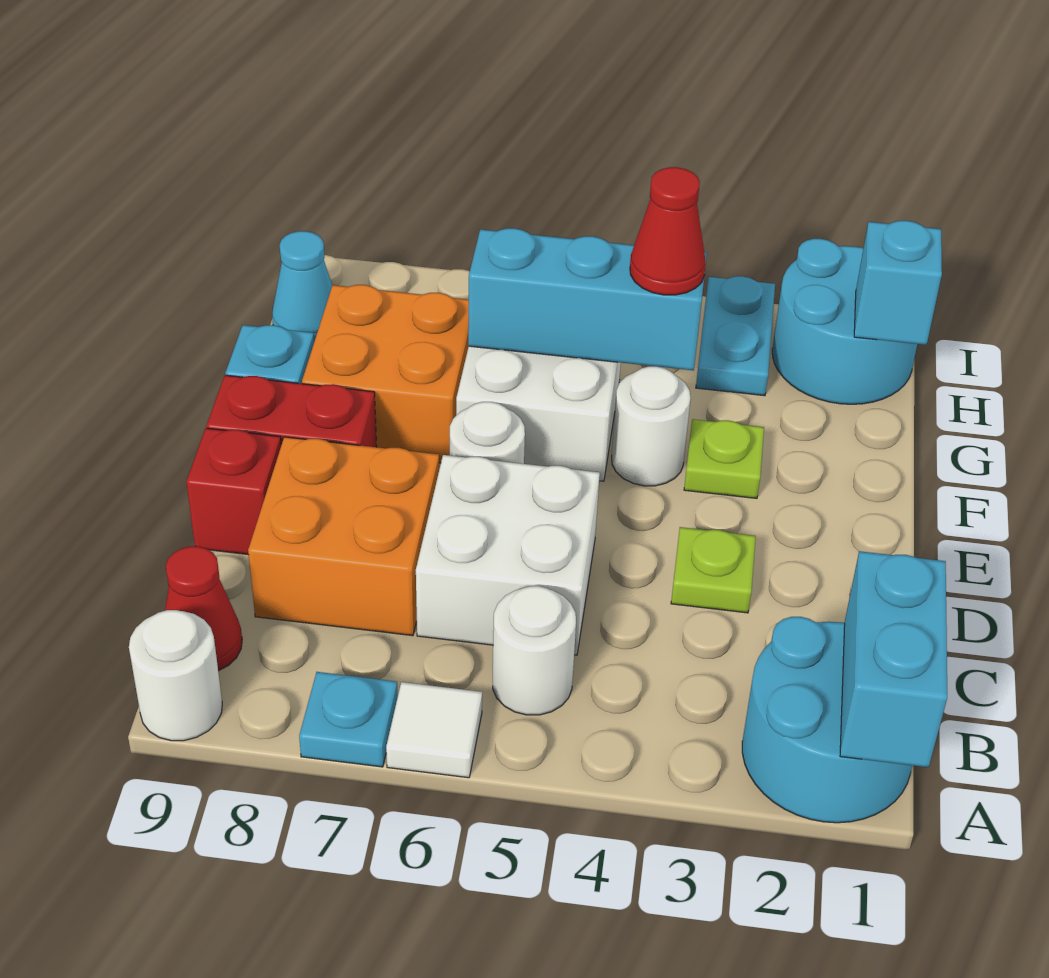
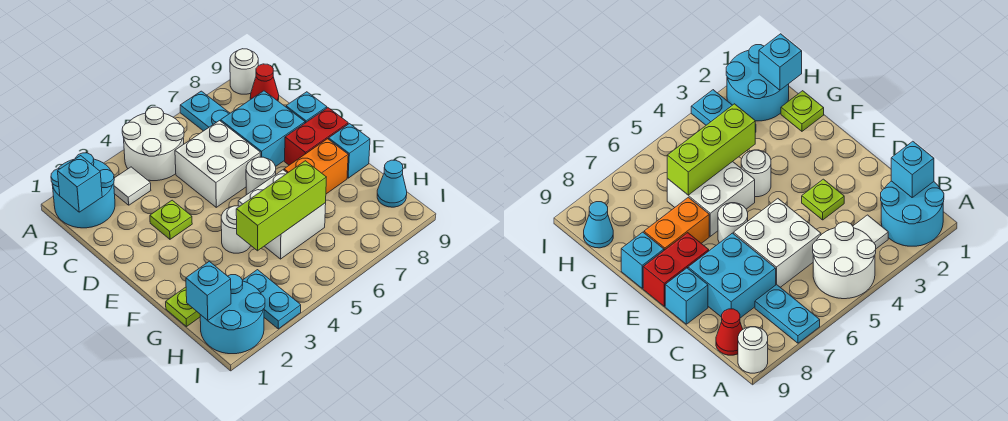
cyan 1x2 brick [840,551,947,767] -> cyan 1x1 brick [58,156,102,212]
white 1x1 tile [386,682,482,778] -> white 1x1 tile moved to [114,167,151,205]
cyan 1x1 plate [299,672,398,767] -> cyan 1x2 plate [180,91,230,131]
white 1x1 round brick [493,586,576,715] -> white 2x2 round brick [122,107,184,181]
orange 2x2 brick [248,437,439,636] -> cyan 2x2 brick [221,91,305,166]
red 1x1 brick [186,428,281,555] -> cyan 1x1 brick [286,92,327,123]
lime 1x1 plate [684,419,764,498] -> lime 1x1 plate moved to [166,287,200,327]
orange 2x2 brick [302,285,469,463] -> orange 1x2 brick [284,139,348,194]
cyan 1x3 brick [468,228,707,370] -> lime 1x3 brick [236,161,326,251]
red 1x1 cone [630,167,706,295] -> none

